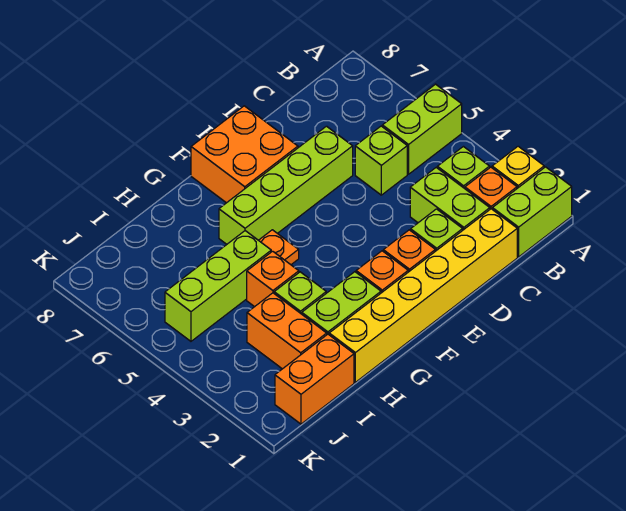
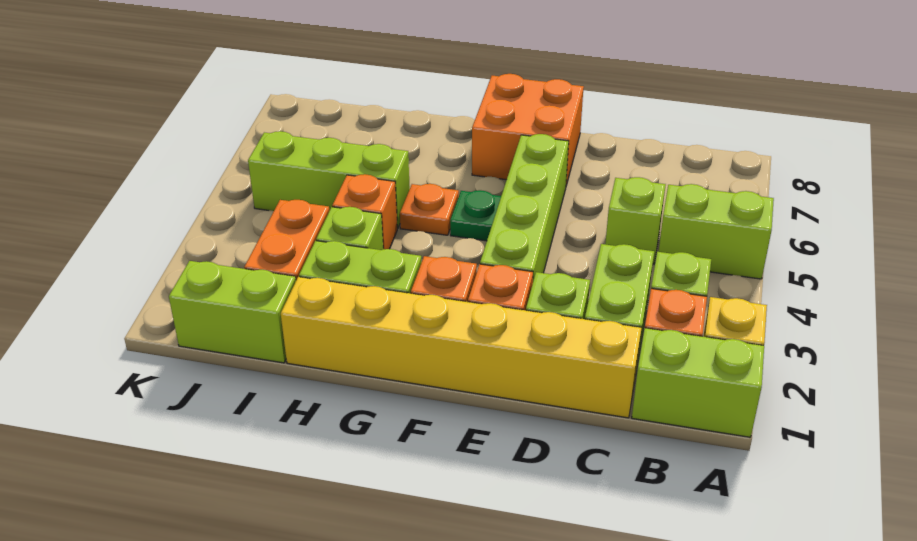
lime 1x4 brick [219,126,353,244] -> lime 1x4 brick turned to [480,134,569,281]
none -> green 1x1 plate [450,190,501,241]
orange 1x2 brick [275,334,354,424] -> lime 1x2 brick [169,261,296,363]

